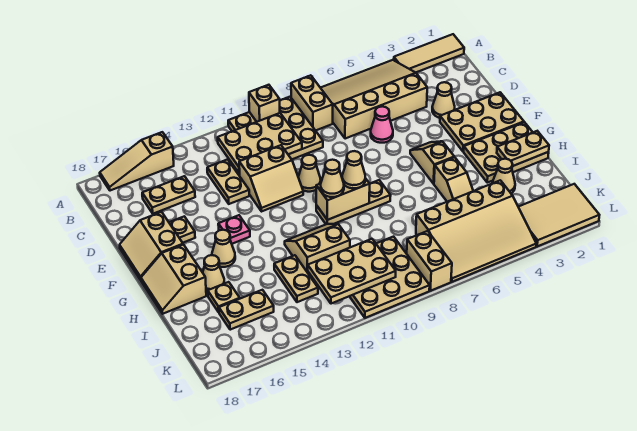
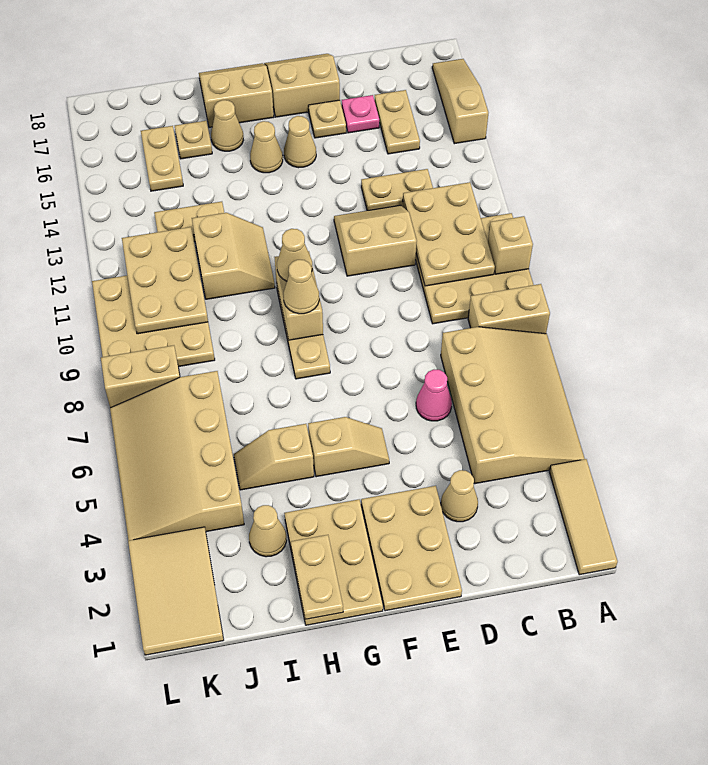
tan 2x2 slope [239,145,303,211] -> tan 2x2 slope turned to [334,205,417,276]
tan 1x1 cone [298,155,321,192] -> tan 1x1 cone moved to [284,116,316,168]
pink 1x1 plate [218,215,250,244] -> pink 1x1 plate moved to [342,95,379,133]

